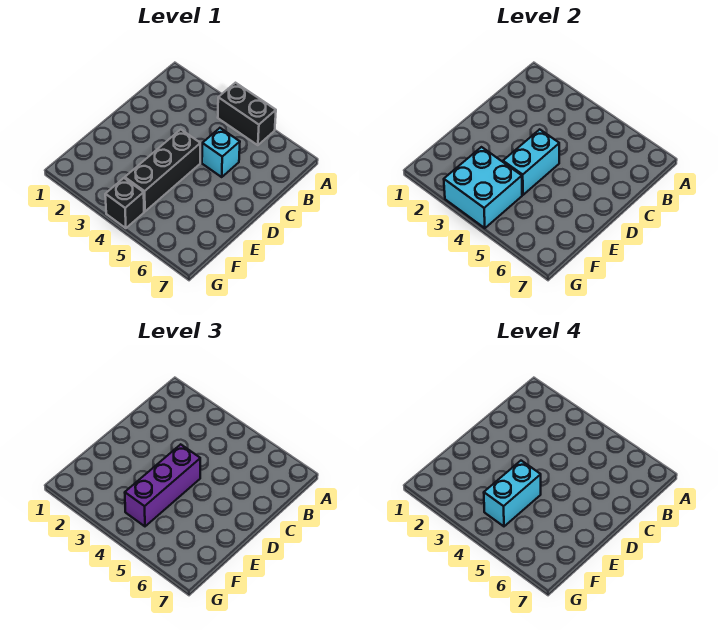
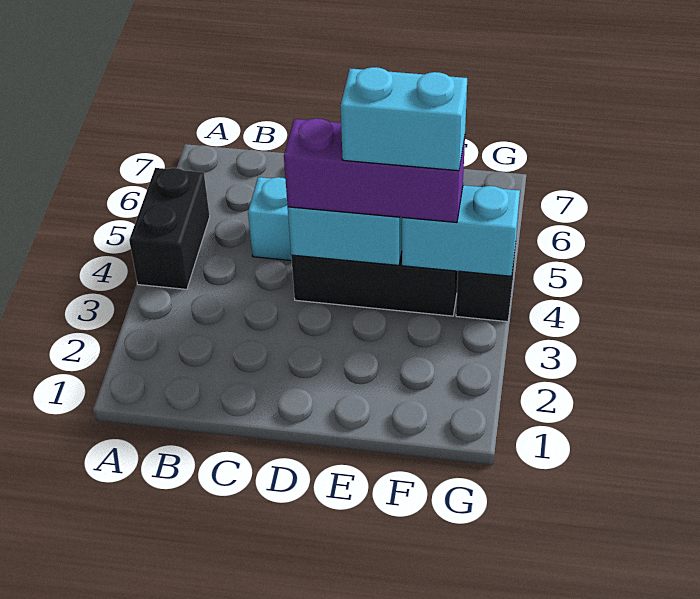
cyan 2x2 brick [444,147,522,228] -> cyan 1x2 brick [402,185,520,276]

